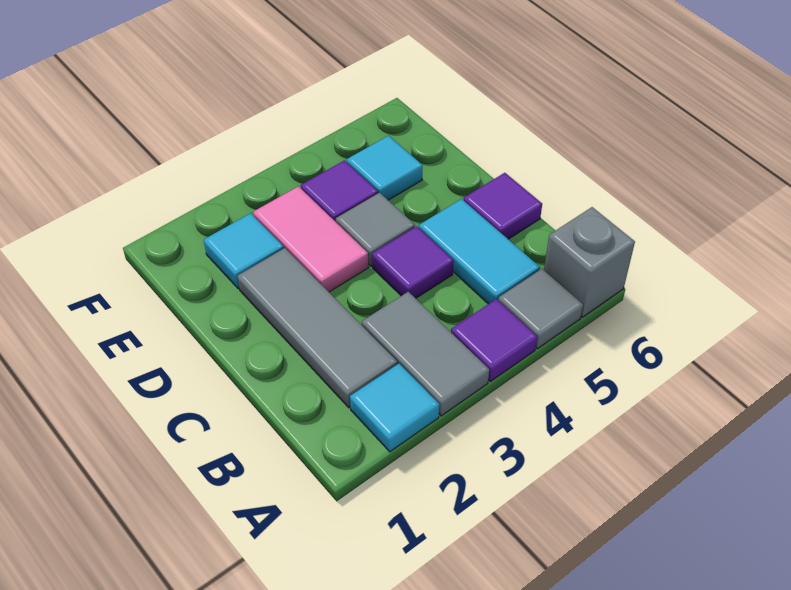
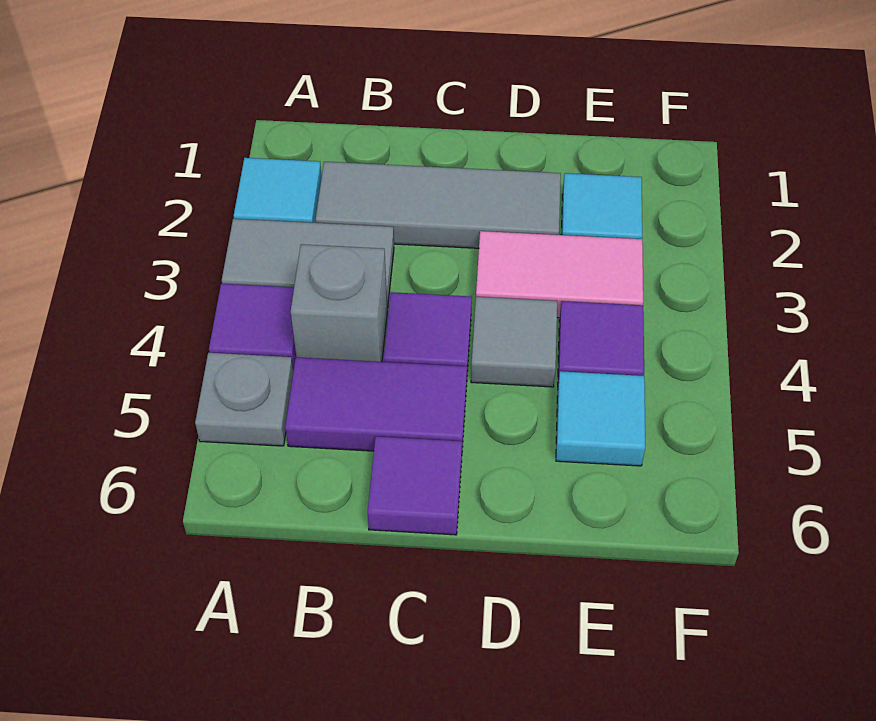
grey 1x1 tile [498,269,583,349] -> grey 1x1 plate [195,353,293,446]
grey 1x1 brick [544,207,635,317] -> grey 1x1 brick moved to [291,244,387,362]
cyan 1x2 tile [419,199,540,304] -> purple 1x2 tile [285,357,467,451]

